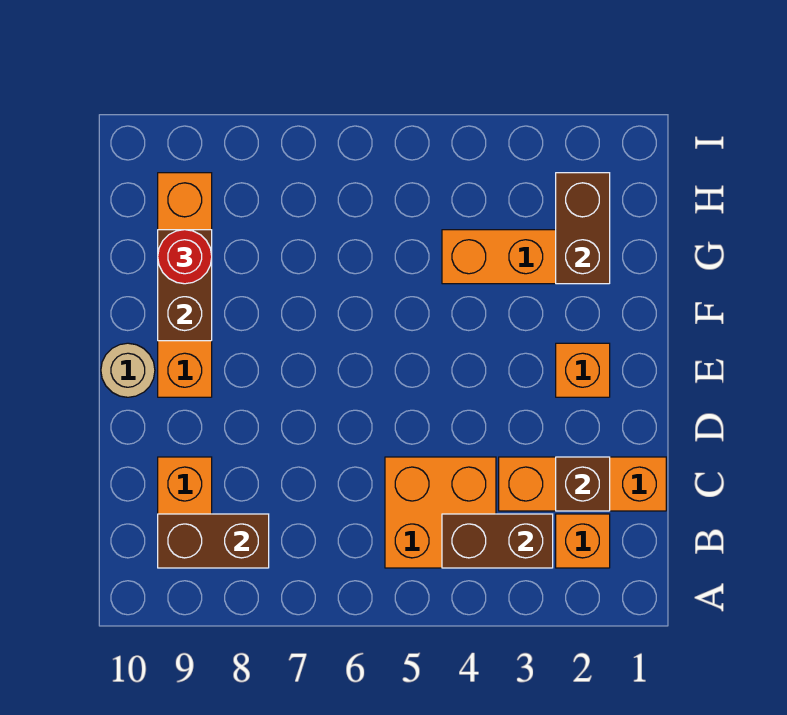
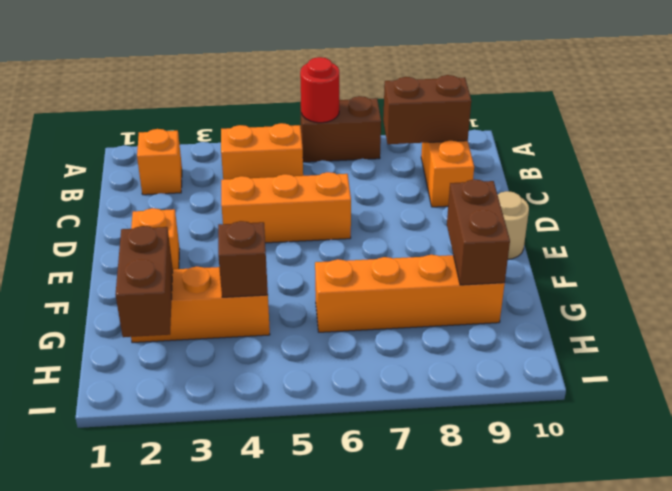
brown 1x2 brick [442,514,553,568] -> brown 1x2 brick moved to [300,96,381,162]
orange 2x2 brick [385,457,496,568] -> orange 1x2 brick [221,123,303,180]
orange 1x3 brick [499,457,666,511] -> orange 1x3 brick moved to [221,172,351,243]
brown 1x1 brick [556,457,610,511] -> brown 1x1 brick moved to [218,221,268,297]
orange 1x4 brick [158,173,212,397] -> orange 1x4 brick turned to [315,255,505,332]
red 1x1 round brick [158,230,212,284] -> red 1x1 round brick moved to [300,57,339,123]

